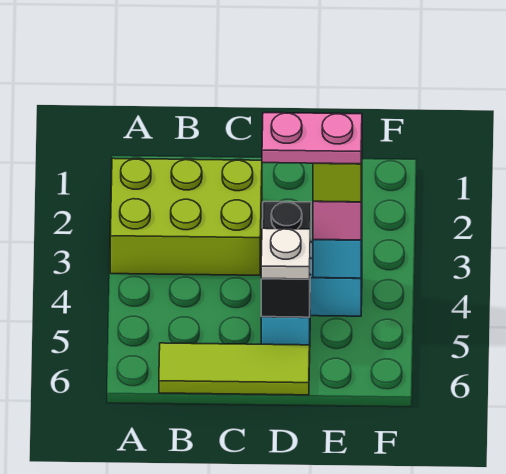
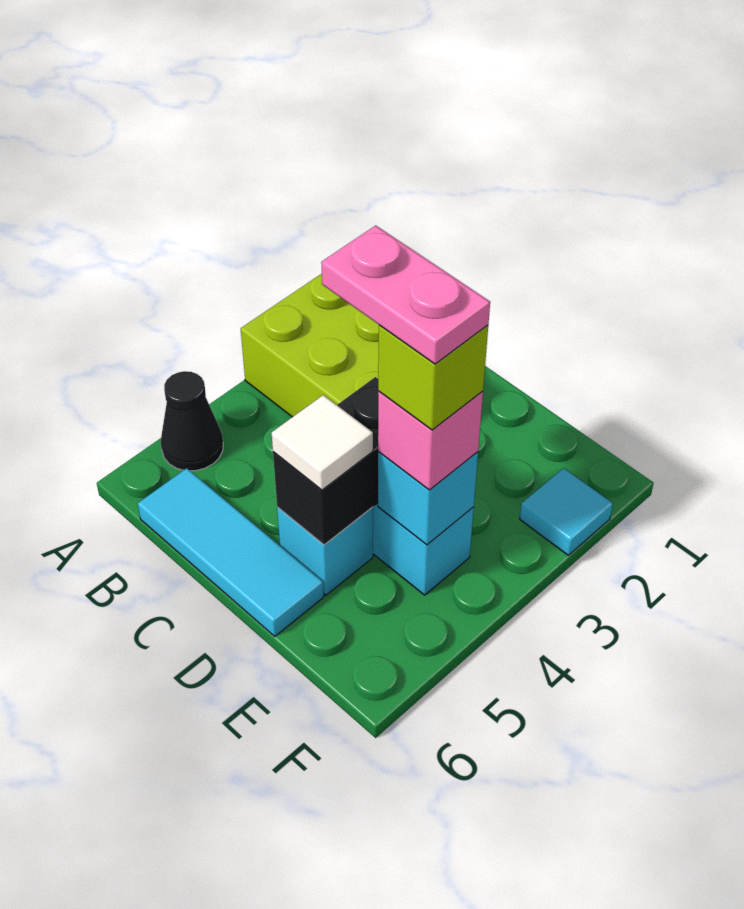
none -> black 1x1 cone [161,371,223,471]
lime 1x3 tile [159,343,310,395] -> cyan 1x3 tile [138,468,324,636]
white 1x1 plate [261,228,310,279] -> white 1x1 tile [272,395,373,490]
none -> cyan 1x1 tile [520,468,613,555]

